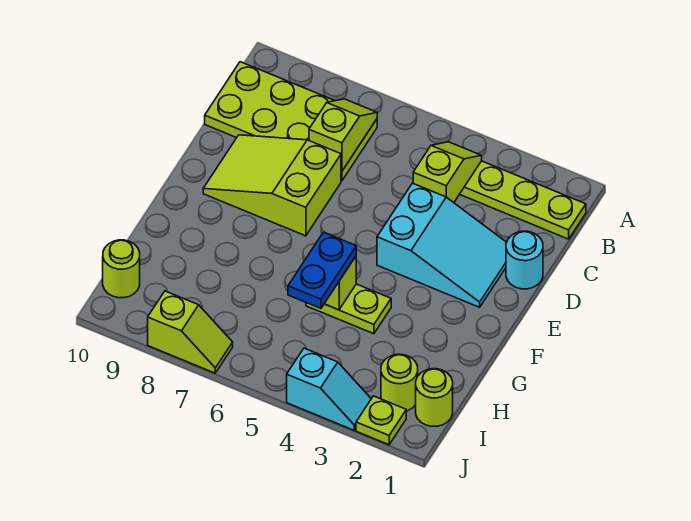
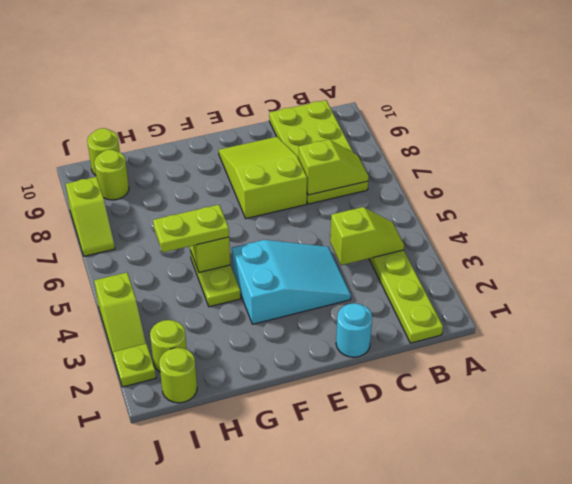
cyan 2x3 slope [377,183,507,307] -> cyan 2x3 slope turned to [232,240,351,324]
blue 1x2 plate [288,232,356,308] -> lime 1x2 plate [153,205,229,253]
none -> lime 1x1 round brick [94,150,129,200]
cyan 1x2 slope [287,348,371,430] -> lime 1x2 slope [94,273,146,358]

